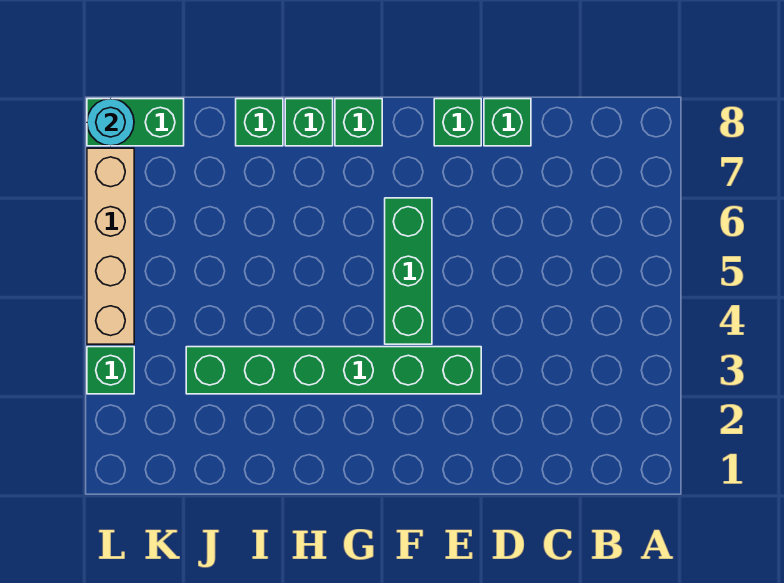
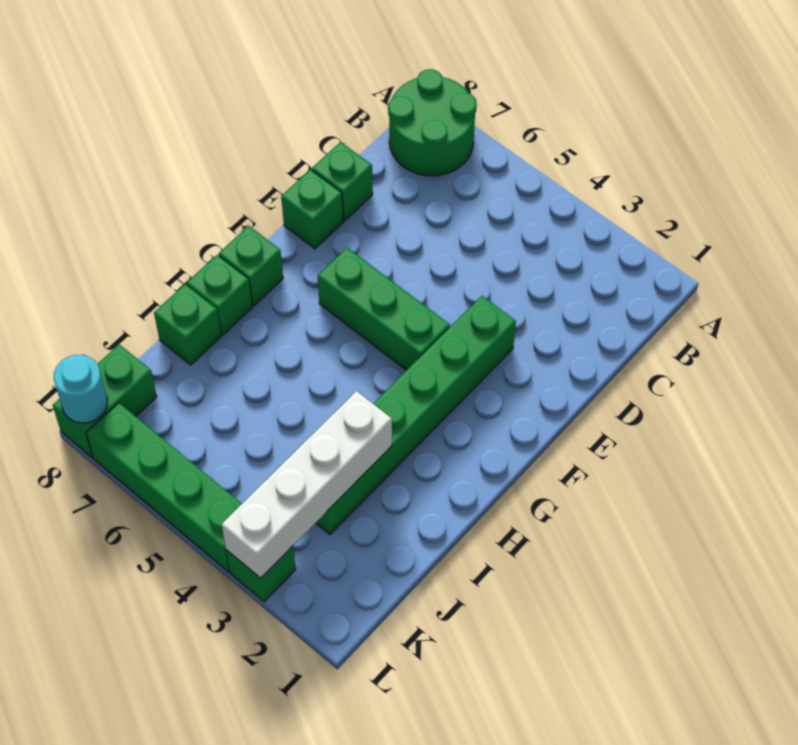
none -> green 2x2 round brick [388,69,477,176]
none -> white 1x4 brick [222,391,392,578]
tan 1x4 brick [87,148,134,344] -> green 1x4 brick [86,403,242,572]

